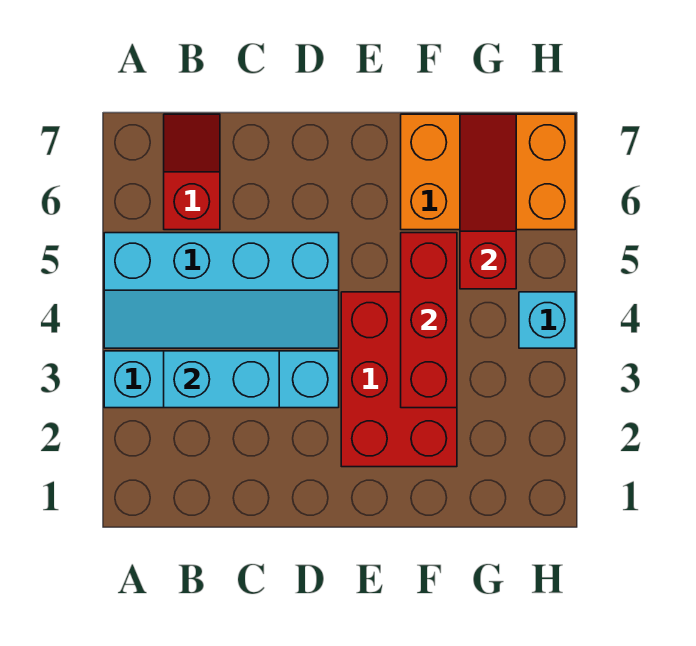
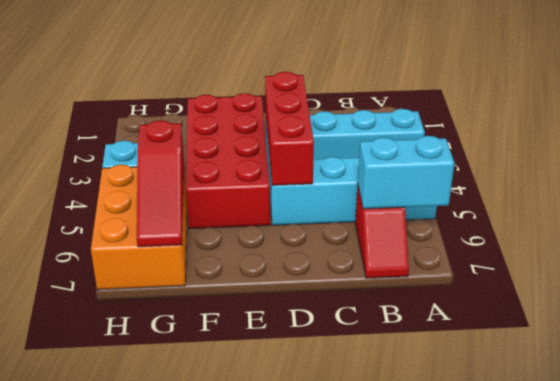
cyan 1x2 brick [164,351,279,408] -> cyan 1x2 brick moved to [358,136,454,209]
red 2x3 brick [341,292,457,467] -> red 2x4 brick [186,93,270,229]
red 1x3 brick [401,233,457,408] -> red 1x3 brick moved to [265,72,314,185]
orange 2x3 brick [401,114,575,230] -> orange 2x3 brick turned to [91,165,187,290]

